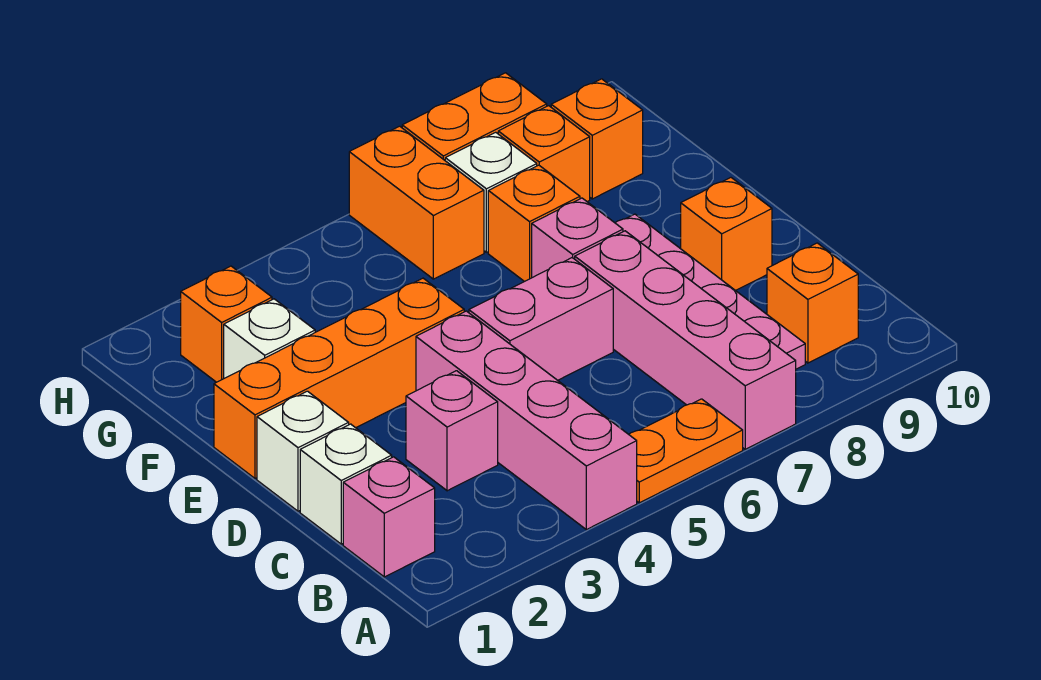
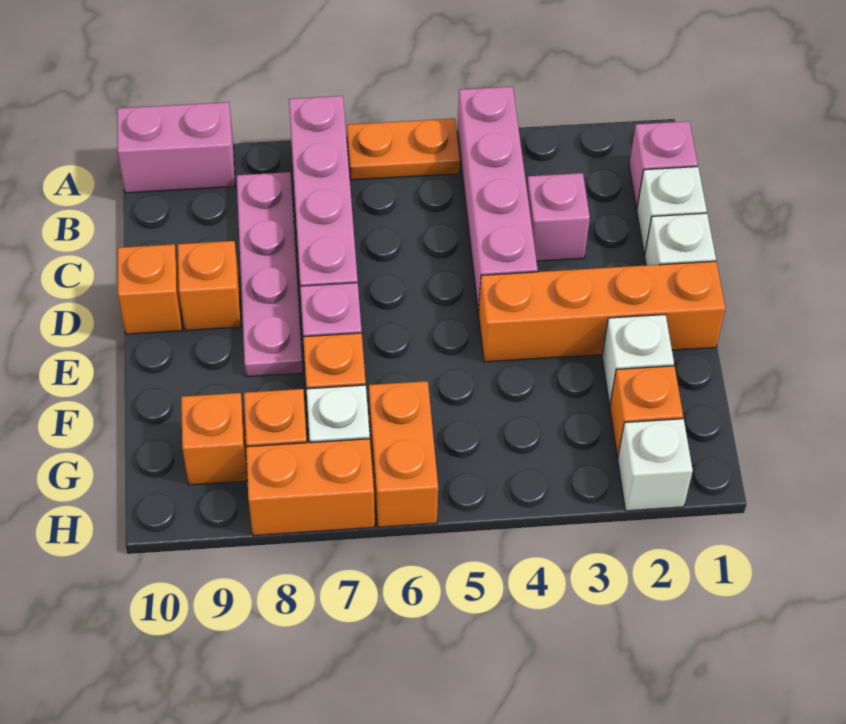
orange 1x1 brick [767,243,858,363] -> orange 1x1 brick moved to [118,244,182,334]
pink 1x2 brick [469,258,613,380] -> pink 1x2 brick moved to [117,102,235,193]
none -> white 1x1 brick [618,419,693,511]

